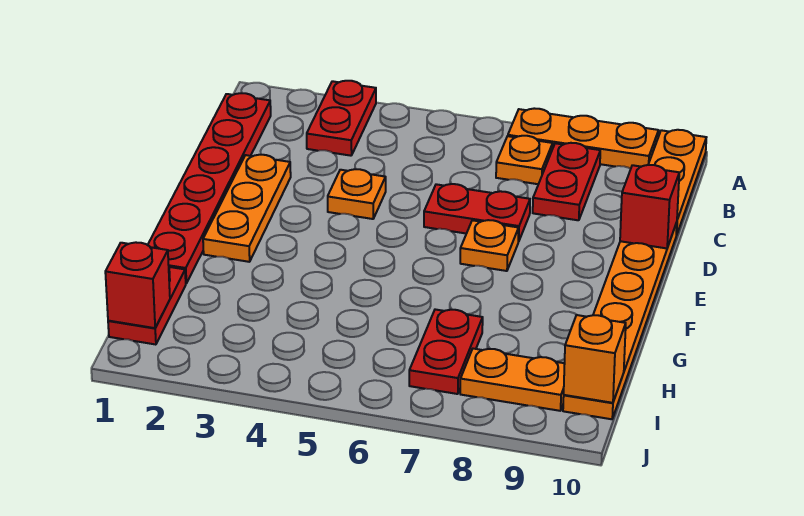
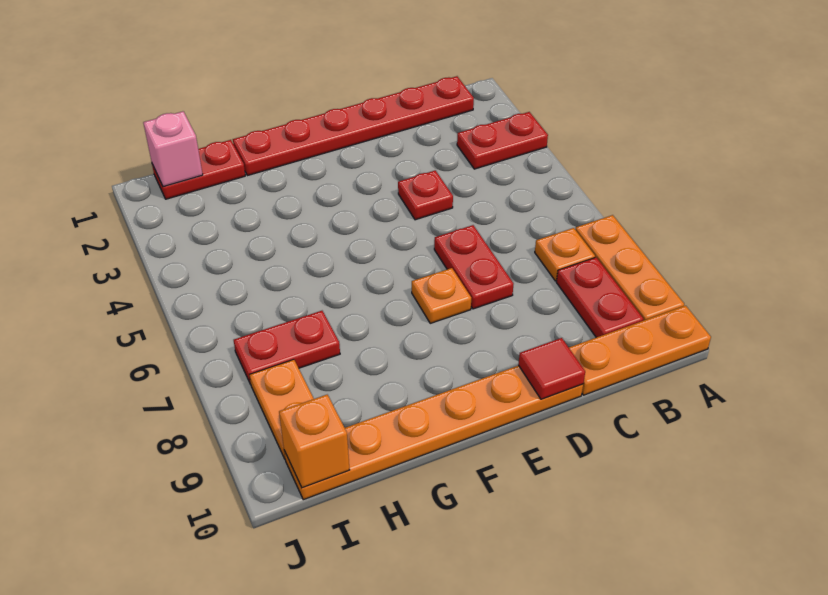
red 1x2 plate [533,143,600,220] -> red 1x2 plate turned to [556,257,643,337]
orange 1x3 plate [203,155,291,262] -> none
orange 1x1 plate [328,169,386,219] -> red 1x1 plate [398,170,453,220]
red 1x1 brick [620,165,679,248] -> red 1x1 tile [518,338,585,399]
red 1x1 brick [105,242,170,328] -> pink 1x1 brick [143,111,203,187]

